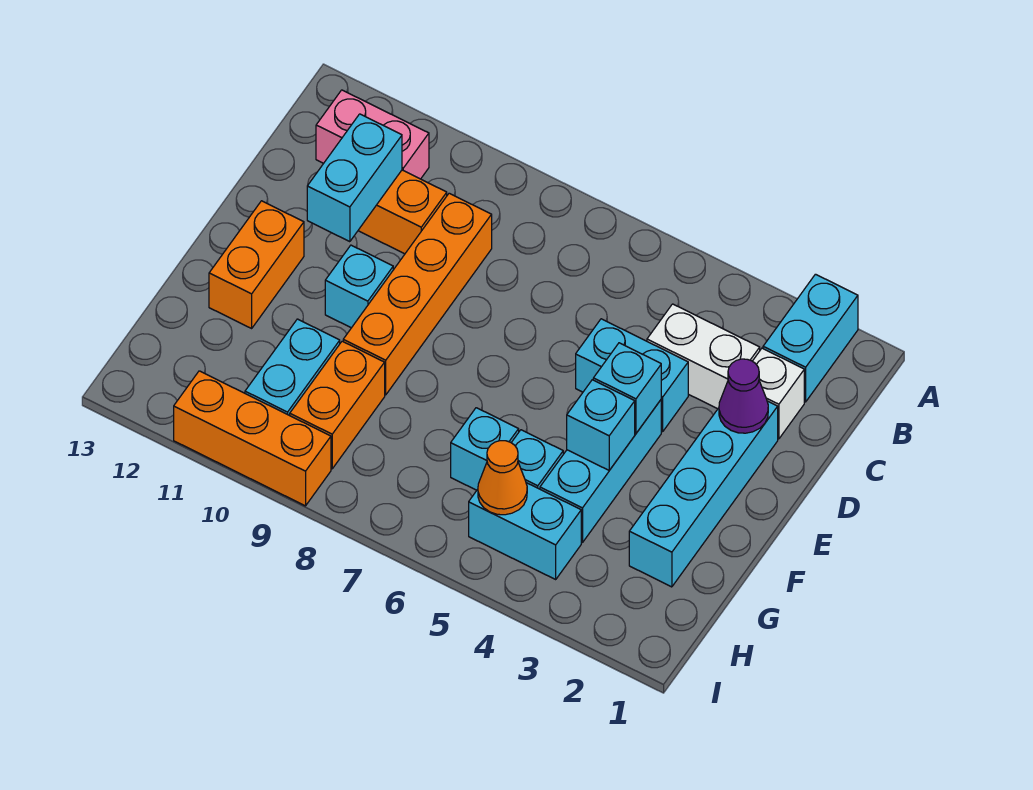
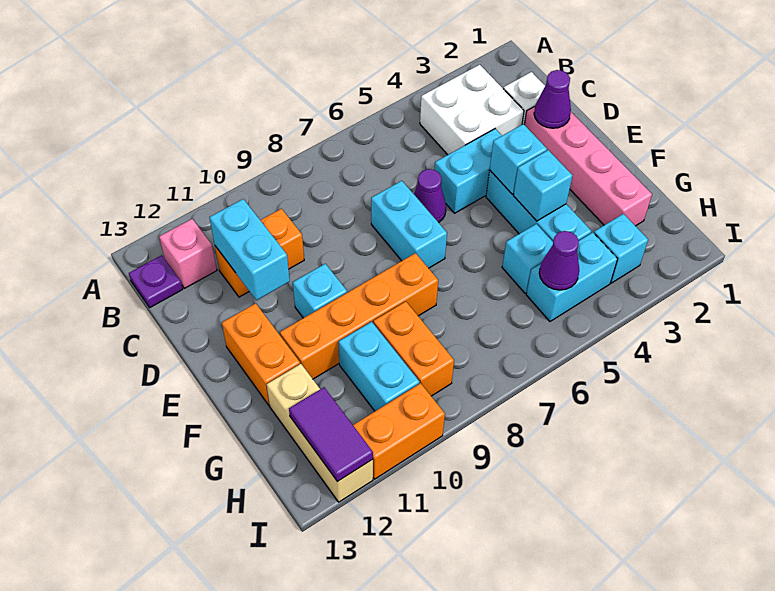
cyan 1x2 brick [763,274,858,402] -> cyan 1x2 brick moved to [371,181,447,268]
pink 1x2 brick [316,90,429,179] -> pink 1x1 brick [159,219,217,288]
none -> purple 1x1 plate [129,255,183,307]
white 1x2 brick [647,304,760,409] -> white 2x2 brick [420,65,524,155]
orange 1x4 brick [343,193,492,395] -> orange 1x4 brick turned to [280,253,438,379]
cyan 1x4 brick [629,401,778,587] -> pink 1x4 brick [524,107,652,226]
none -> purple 1x1 cone [414,169,446,223]
cyan 1x1 brick [451,408,519,490] -> cyan 1x1 brick moved to [594,214,648,283]
none -> tan 1x3 brick [267,364,373,502]
orange 1x1 cone [478,441,527,515] -> purple 1x1 cone [539,231,579,290]
none -> purple 1x2 tile [289,387,373,482]
orange 1x3 brick [174,371,331,506] -> orange 1x2 brick [353,383,445,479]

